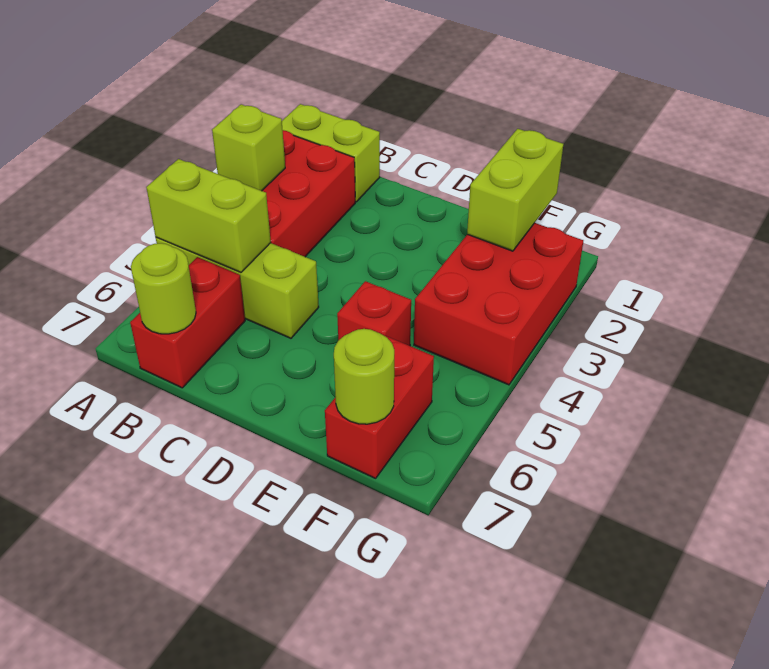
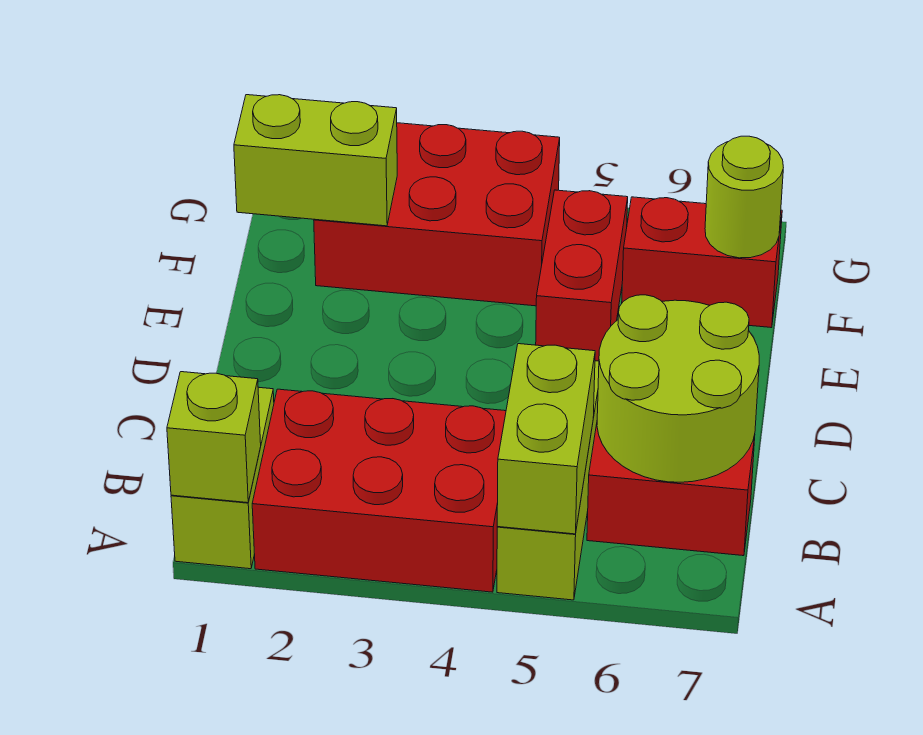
lime 1x1 brick [212,104,285,191] -> lime 1x1 brick moved to [167,372,261,503]
lime 1x1 round brick [131,243,196,334] -> lime 2x2 round brick [597,295,759,482]
red 1x1 brick [337,281,411,346] -> red 1x2 brick [536,190,628,361]

